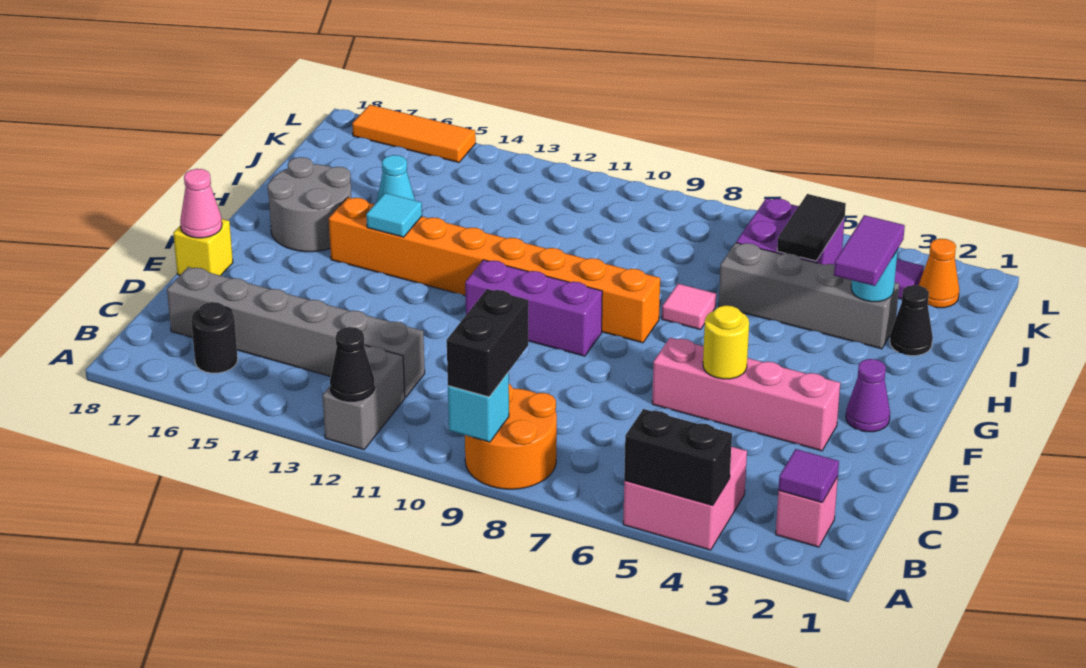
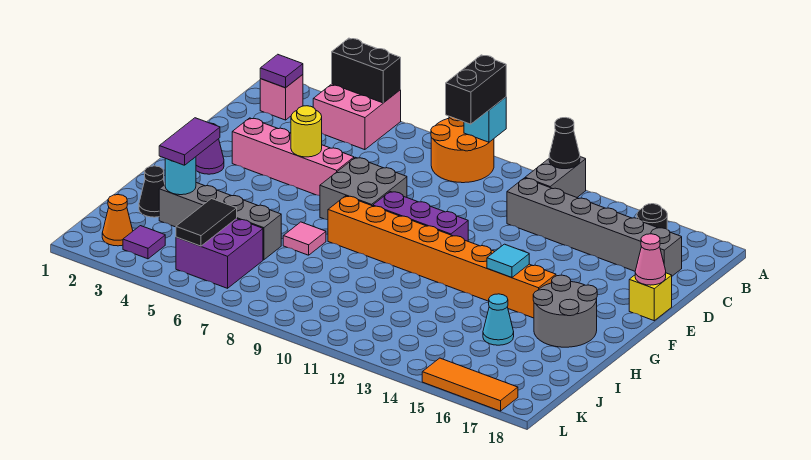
none -> grey 2x2 brick [320,157,407,220]

